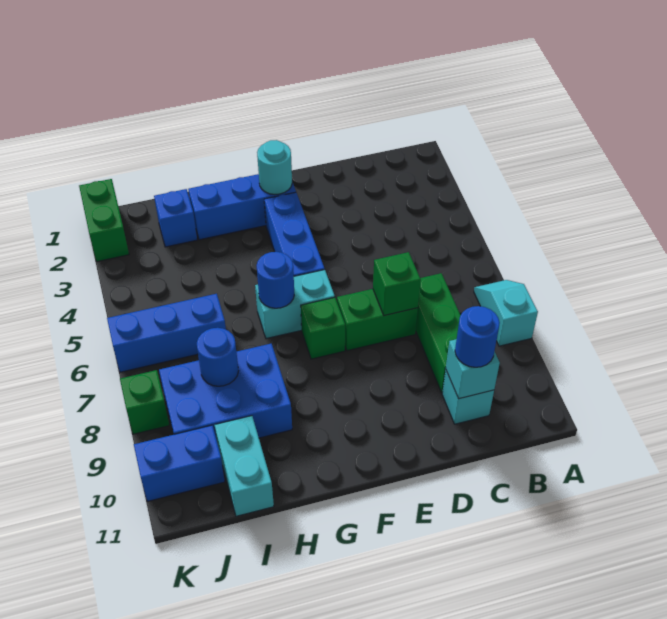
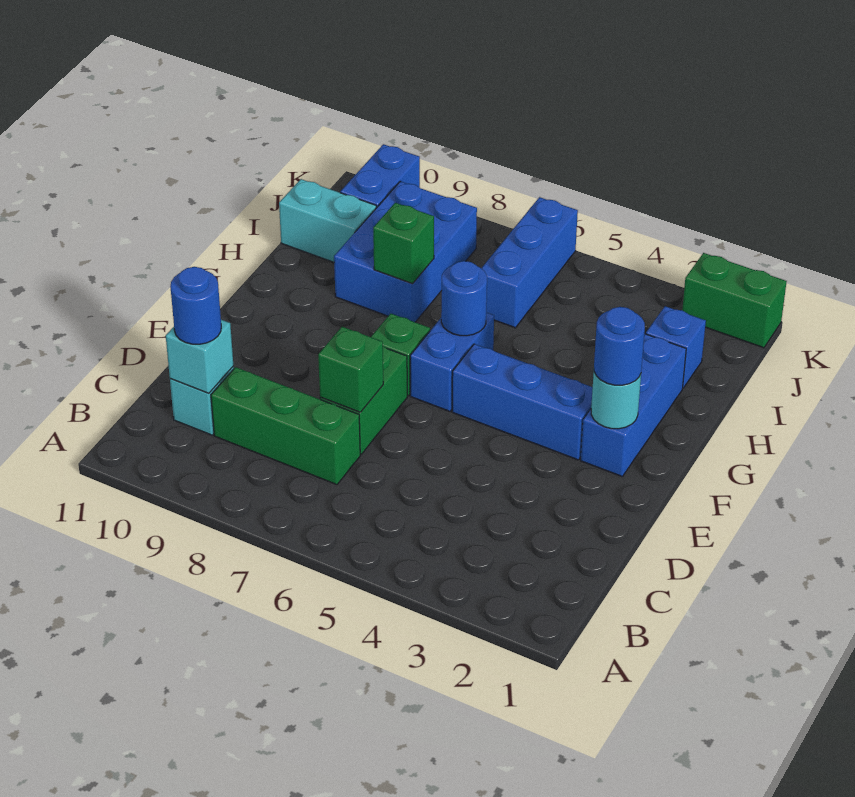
cyan 1x2 slope [474,280,538,346] -> none
cyan 1x2 brick [255,270,335,339] -> blue 1x2 brick [410,312,494,411]
blue 1x1 round brick [197,328,238,386] -> blue 1x1 round brick moved to [594,307,645,385]
green 1x1 brick [120,370,169,434] -> green 1x1 brick moved to [373,203,434,284]

